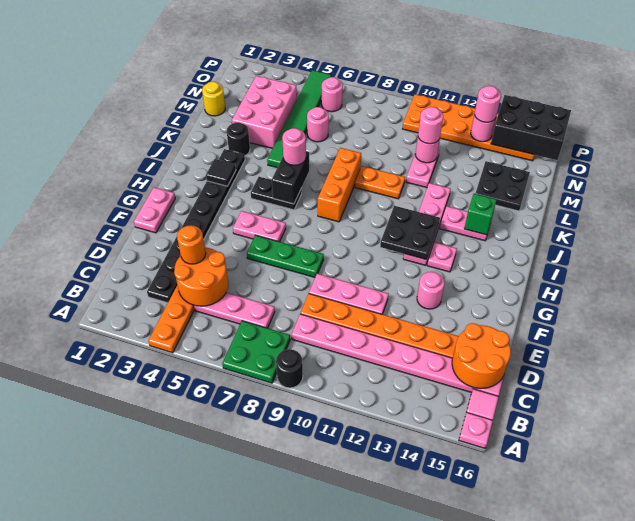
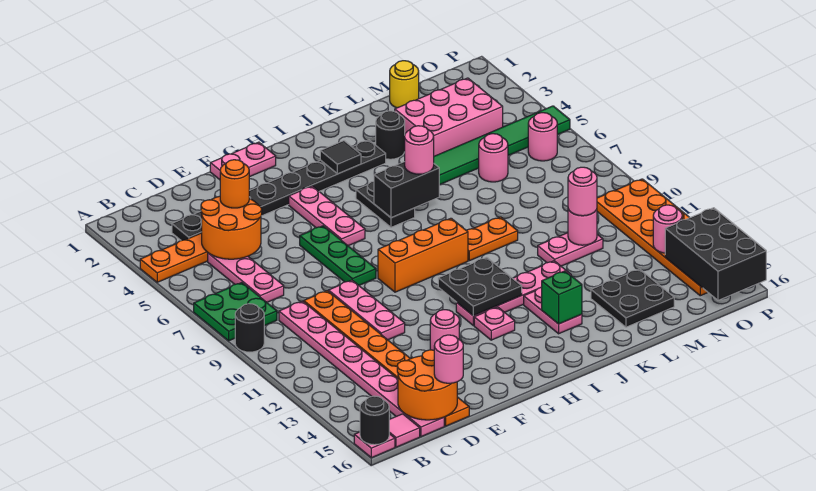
none -> black 1x1 round brick [360,396,389,445]
pink 1x2 plate [233,211,286,242] -> pink 1x3 plate [289,186,365,246]
orange 1x3 brick [318,148,361,222] -> orange 1x3 brick moved to [378,218,468,292]
orange 1x2 plate [355,166,405,199] -> orange 1x2 plate turned to [466,217,518,261]
pink 1x1 round brick [474,86,501,122] -> pink 1x1 round brick moved to [434,335,463,383]

